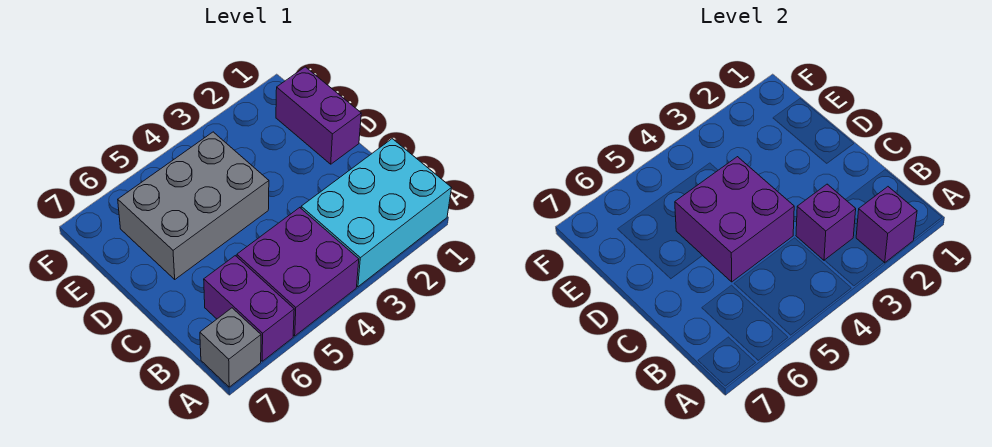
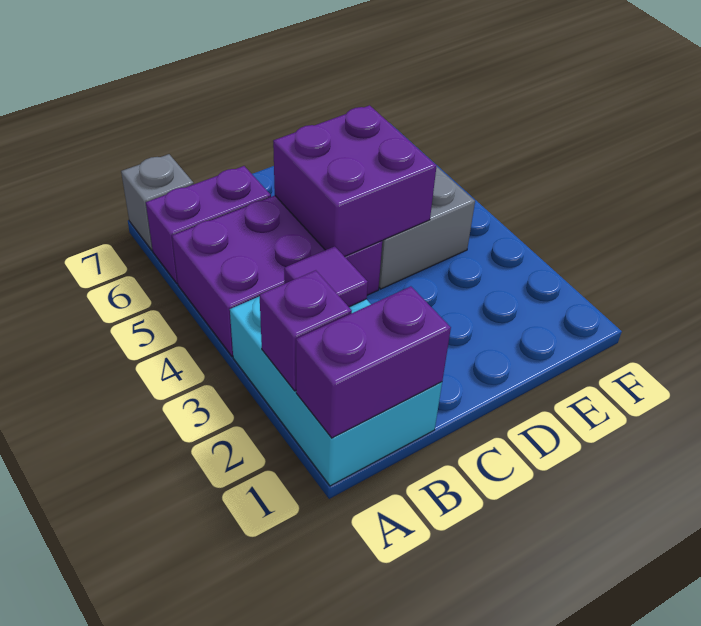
purple 2x2 brick [237,208,359,336] -> purple 2x3 brick [172,196,382,356]
purple 1x1 brick [796,184,856,260] -> purple 1x1 tile [284,246,368,307]
purple 1x2 brick [276,67,361,164] -> purple 1x2 brick moved to [296,286,451,438]

